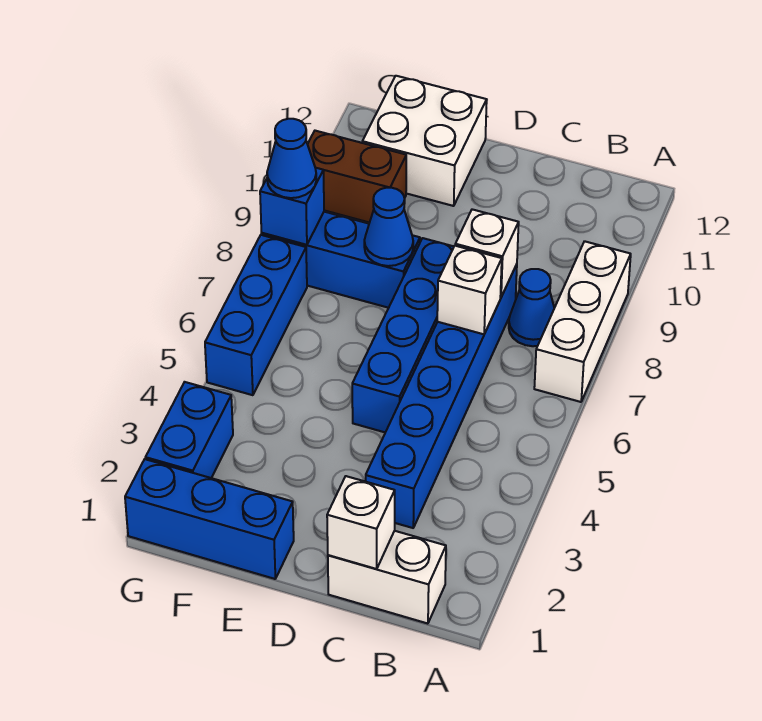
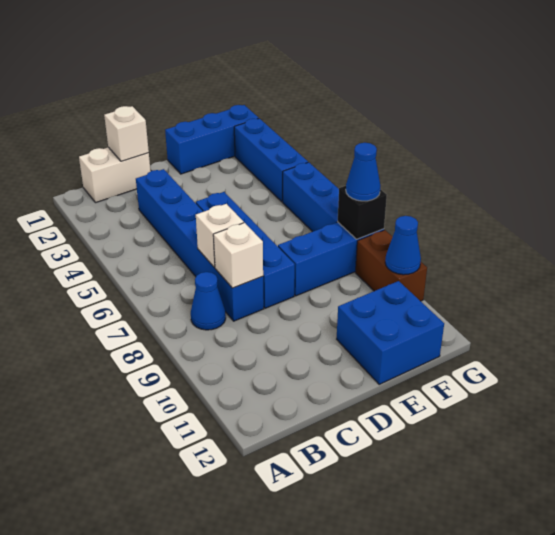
white 1x3 brick [534,241,631,402] -> none
blue 1x1 cone [364,188,413,266] -> blue 1x1 cone moved to [385,216,421,275]
white 2x2 brick [362,76,487,206] -> blue 2x2 brick [337,281,444,384]
brown 1x2 brick [308,131,406,223] -> brown 1x2 brick turned to [355,230,427,301]
blue 1x2 brick [145,382,233,478] -> blue 1x3 brick [234,118,308,202]
blue 1x1 brick [260,168,324,245] -> black 1x1 brick [338,186,387,239]

